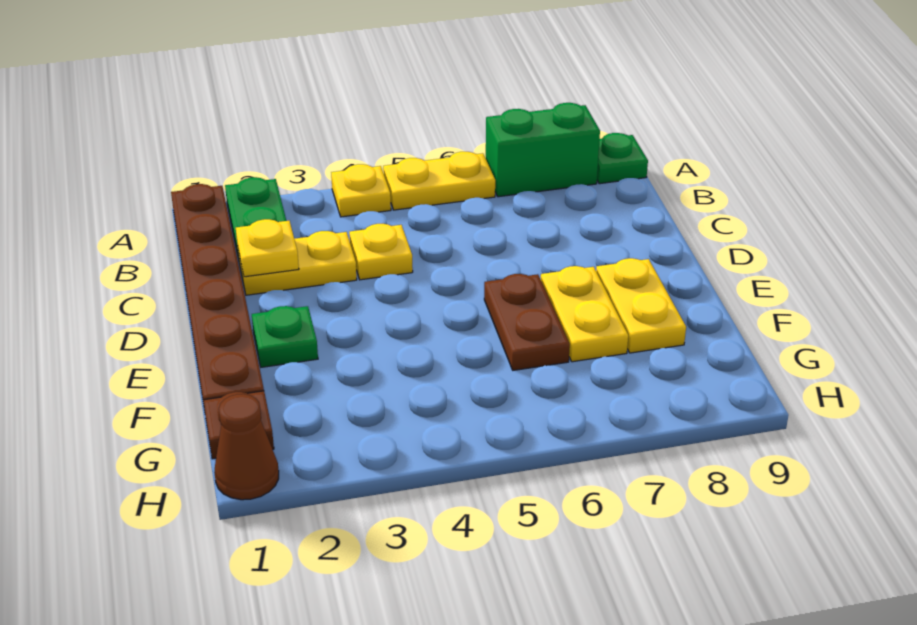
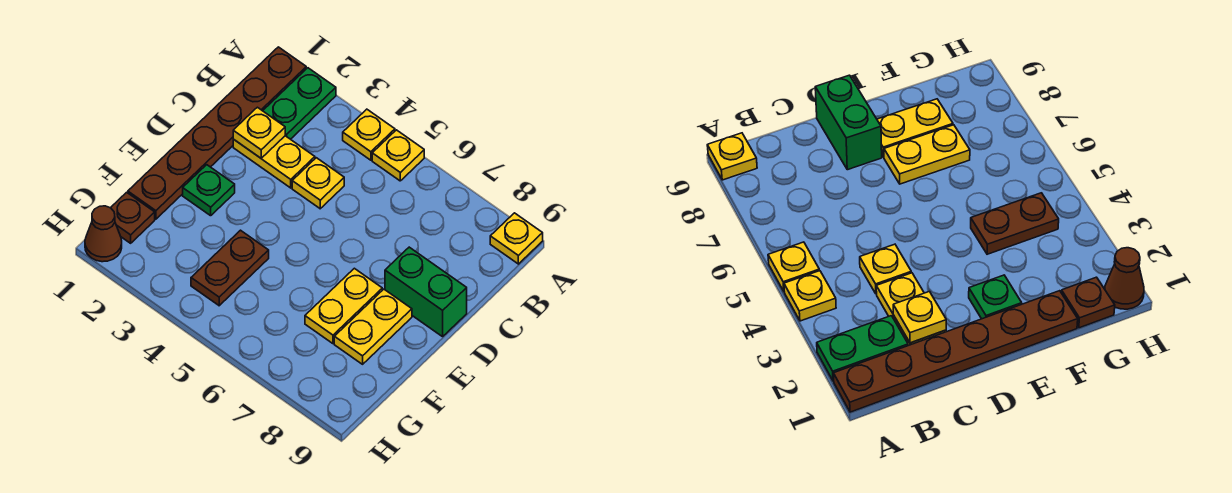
yellow 1x2 plate [383,152,495,210] -> yellow 1x1 plate [372,130,424,181]
green 1x2 brick [486,103,600,197] -> green 1x2 brick moved to [385,247,467,337]
green 1x1 plate [597,133,648,184] -> yellow 1x1 plate [490,213,543,264]
brown 1x2 plate [484,274,570,370] -> brown 1x2 plate moved to [191,230,269,306]

